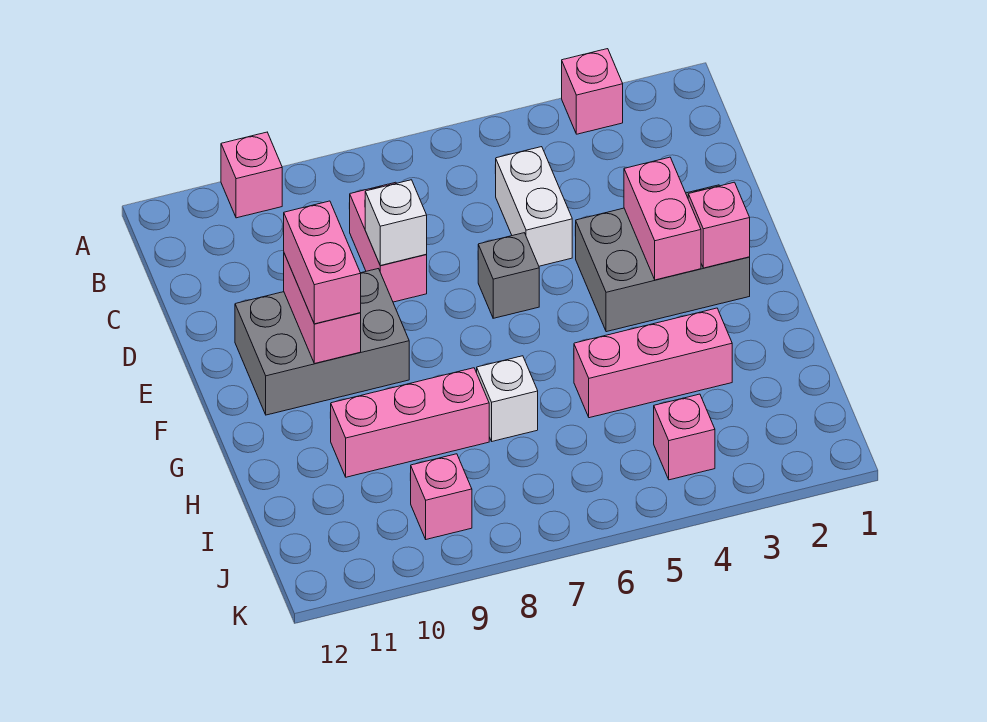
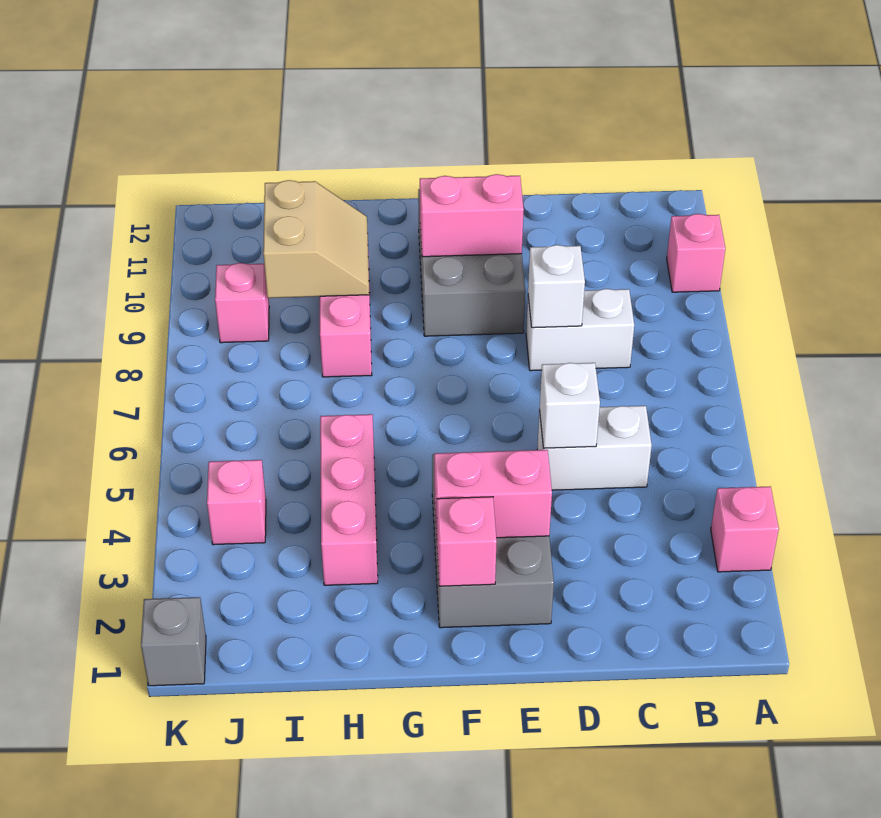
pink 1x2 brick [350,182,427,302] -> white 1x2 brick [526,289,634,371]
grey 1x1 brick [478,233,539,318] -> grey 1x1 brick moved to [141,597,206,686]
pink 1x2 brick [284,201,361,324] -> none
white 1x1 brick [477,356,538,441] -> white 1x1 brick moved to [540,363,600,448]
none -> tan 2x2 slope [263,180,369,298]

